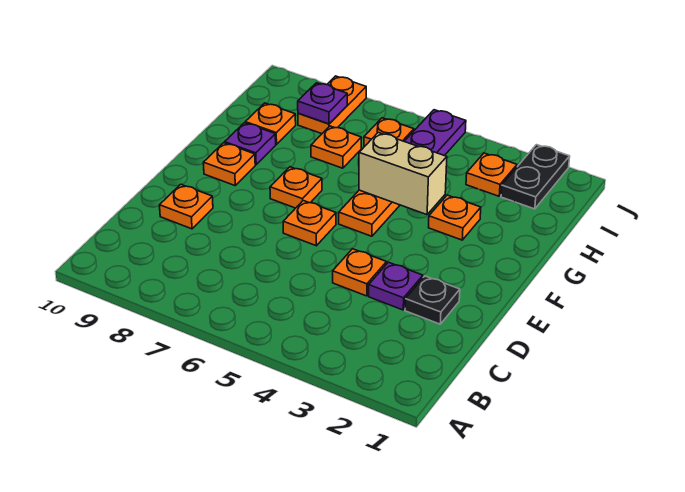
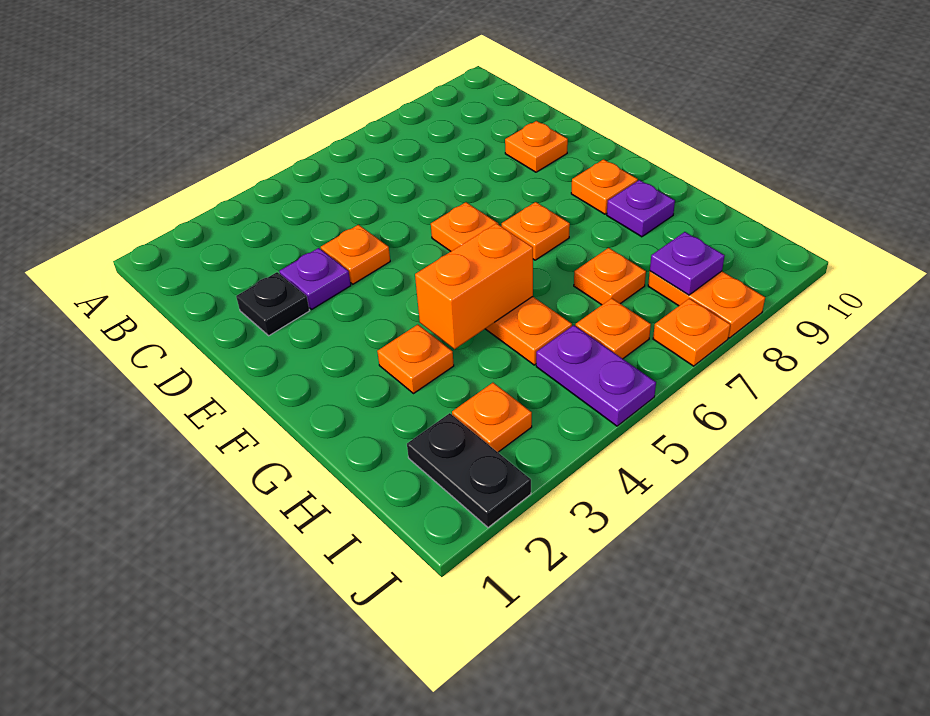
tan 1x2 brick [359,133,447,215] -> orange 1x2 brick [415,223,533,349]
orange 1x1 plate [245,103,296,144] -> orange 1x1 plate moved to [653,298,730,366]

